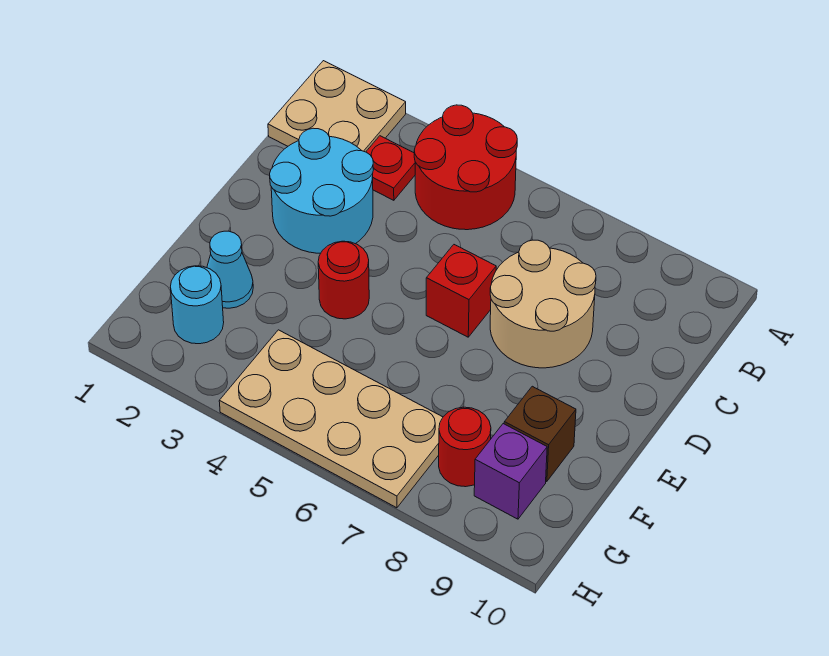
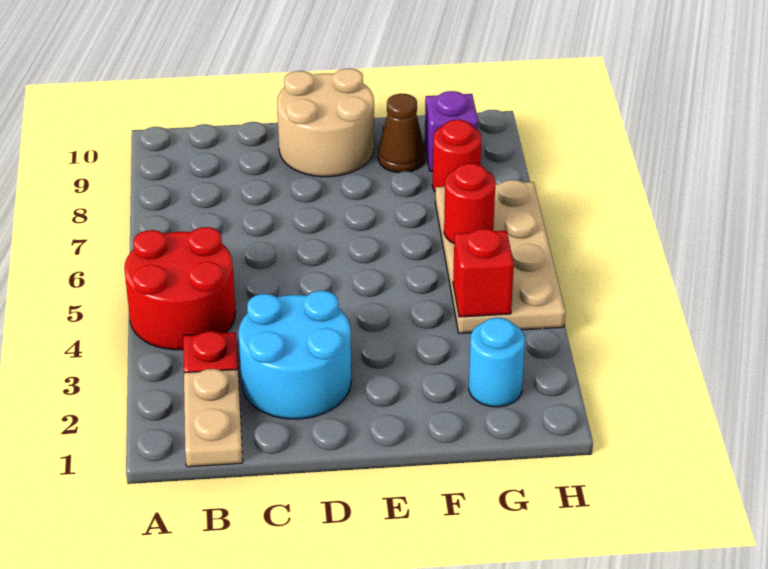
tan 2x2 plate [268,61,406,152] -> tan 1x2 plate [184,369,243,467]
tan 2x2 round brick [490,240,596,368] -> tan 2x2 round brick moved to [277,68,374,177]
red 1x1 brick [426,245,496,337] -> red 1x1 brick moved to [453,229,514,317]
red 1x1 round brick [318,241,369,319] -> red 1x1 round brick moved to [444,163,496,243]
cyan 1x1 cone [207,231,253,308] -> none
brown 1x1 brick [504,386,576,482] -> brown 1x1 cone [378,94,425,173]

